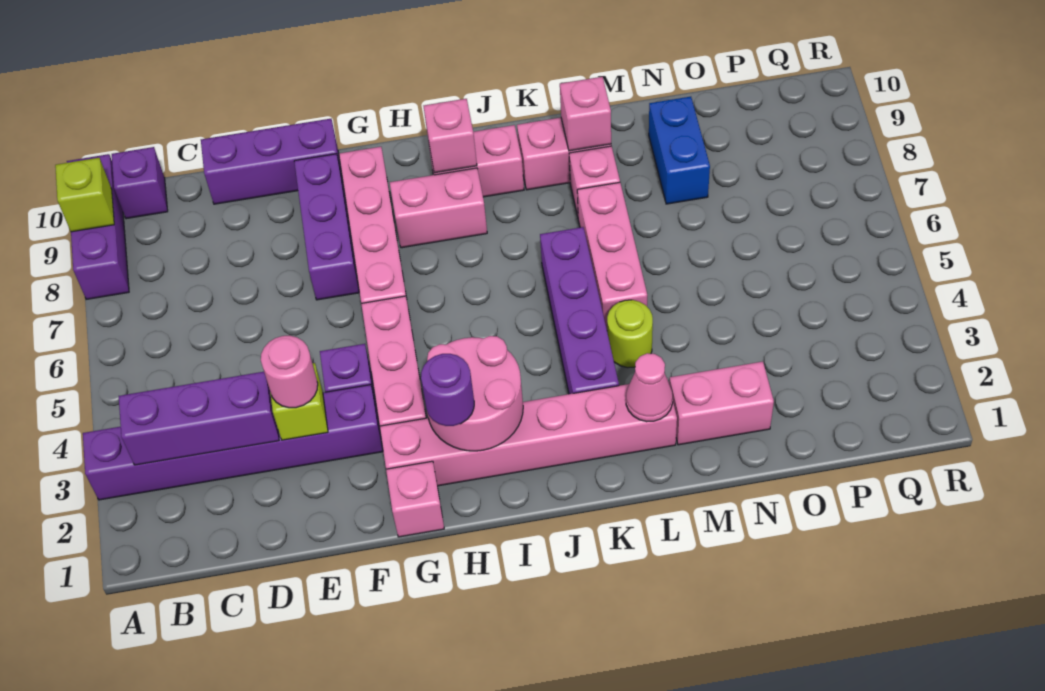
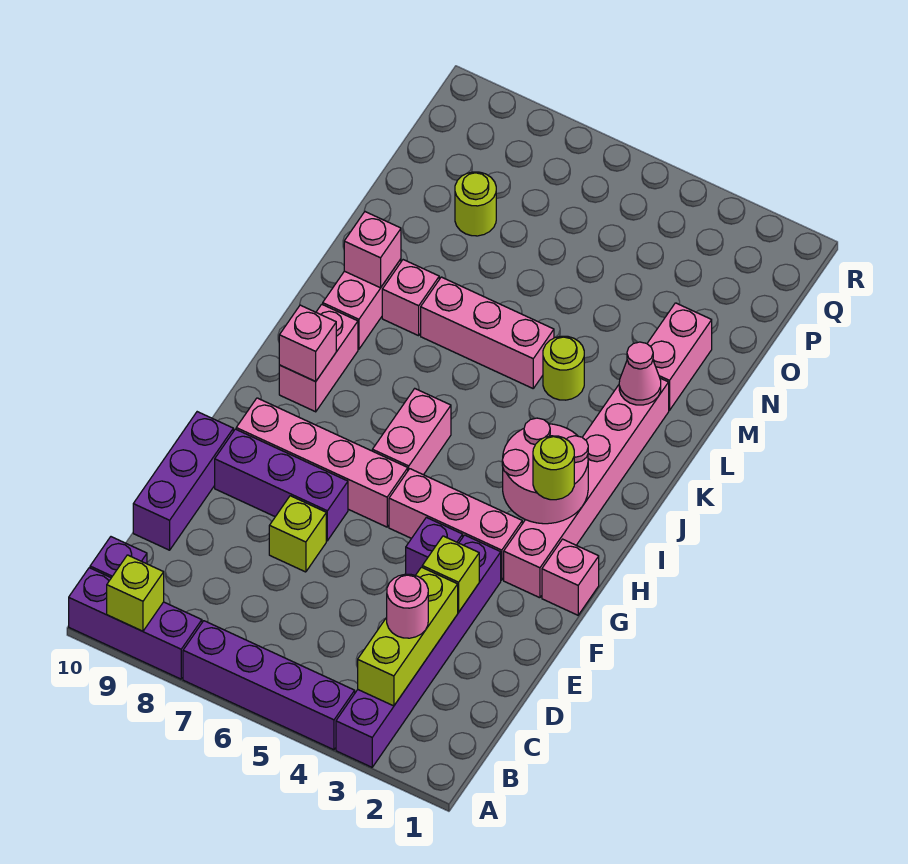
purple 1x3 brick [119,372,279,465] -> lime 1x3 brick [358,567,458,706]
pink 1x1 round brick [261,336,318,408] -> pink 1x1 round brick moved to [387,574,428,638]
none -> lime 1x1 brick [269,496,326,572]
purple 1x1 round brick [421,354,474,426] -> lime 1x1 round brick [533,436,574,500]
pink 1x2 brick [390,168,487,248] -> pink 1x2 brick moved to [372,389,451,475]
purple 1x4 brick [540,227,619,394] -> purple 1x4 brick moved to [183,621,355,750]
blue 1x2 brick [649,97,710,204] -> none
none -> lime 1x1 round brick [455,172,496,236]

